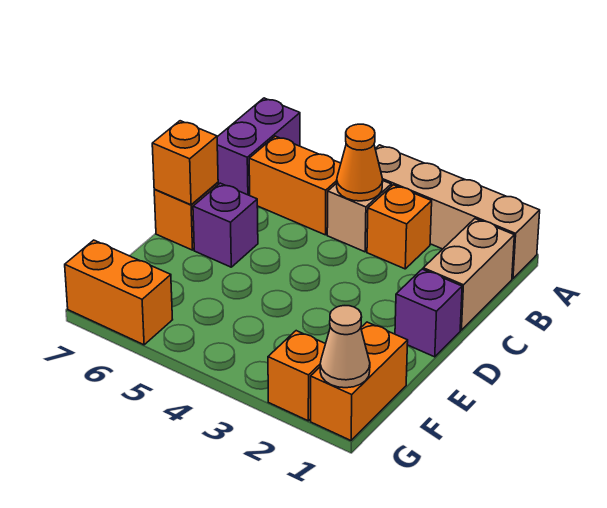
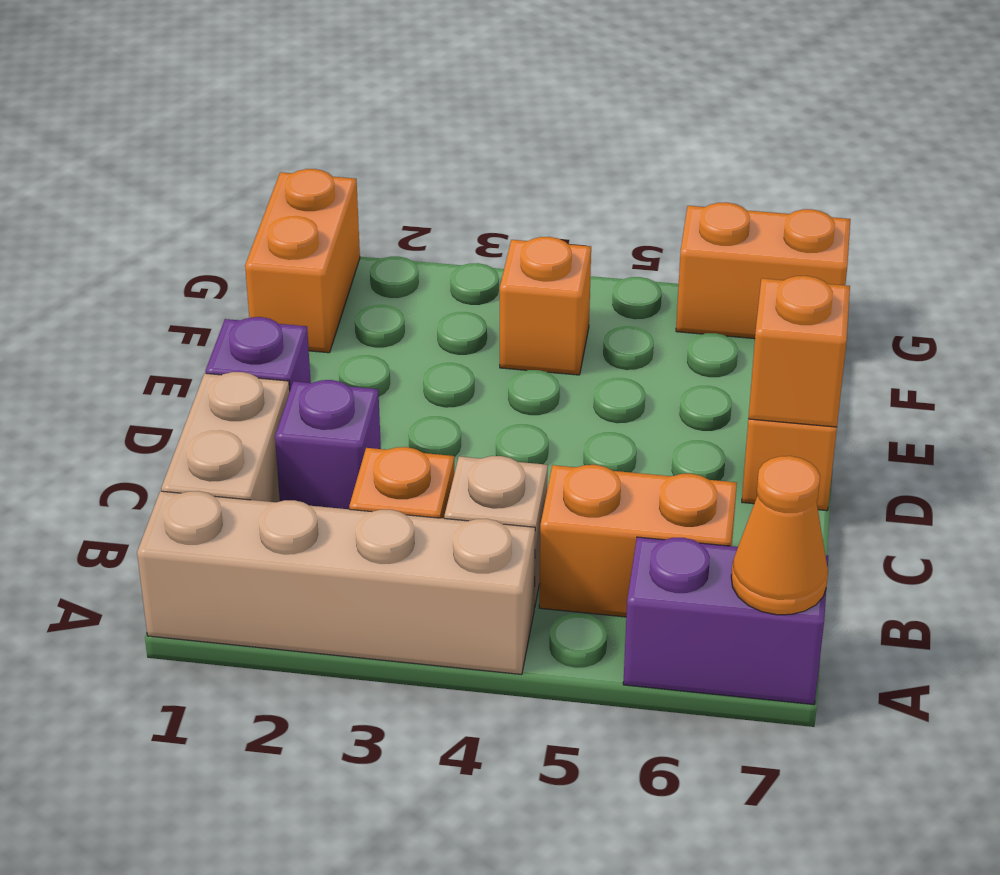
purple 1x2 brick [217,98,300,195] -> purple 1x2 brick turned to [623,537,828,705]
orange 1x1 cone [337,124,383,201] -> orange 1x1 cone moved to [731,456,828,615]
purple 1x1 brick [193,183,258,267] -> purple 1x1 brick moved to [275,380,381,509]
tan 1x1 cone [320,306,370,388] -> none
orange 1x1 brick [268,331,325,421] -> orange 1x1 brick moved to [500,237,591,375]

